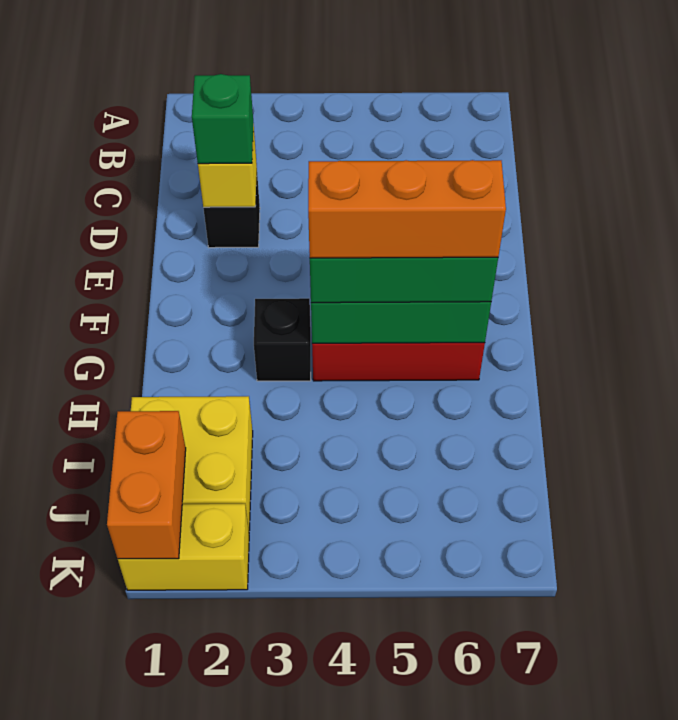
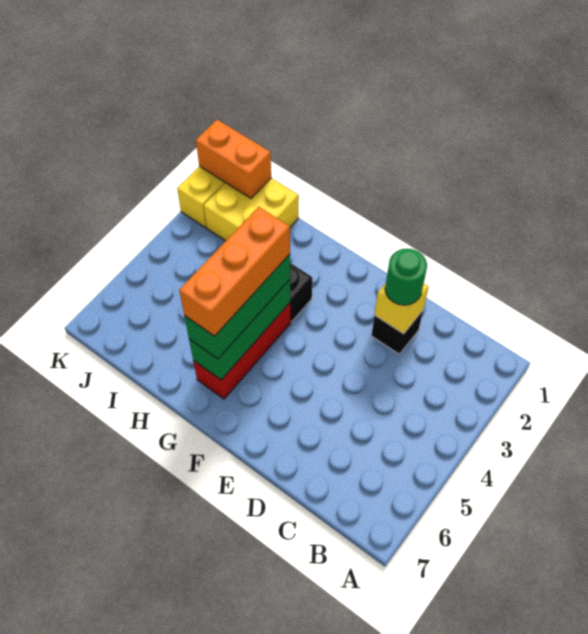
green 1x1 brick [192,74,253,164] -> green 1x1 round brick [385,249,427,305]

